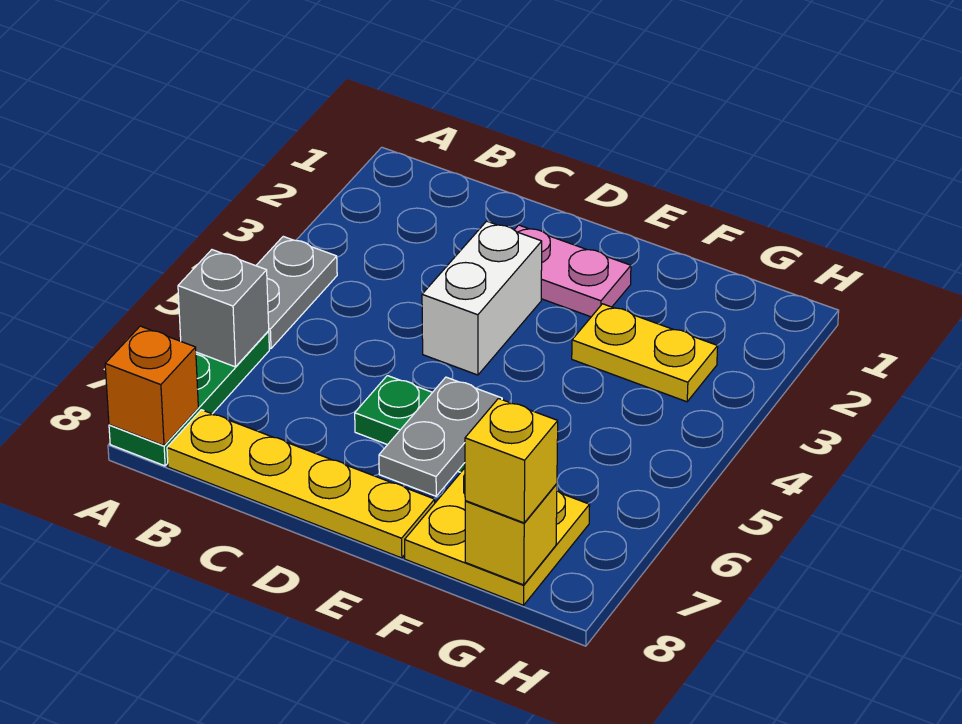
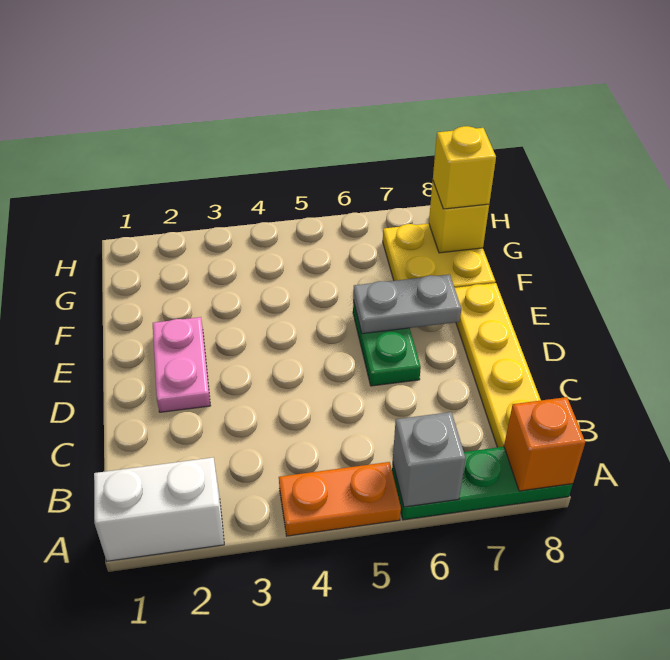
grey 1x2 plate [256,236,337,349] -> orange 1x2 plate [279,462,401,536]
white 1x2 brick [422,221,542,375] -> white 1x2 brick moved to [94,458,224,561]
yellow 1x2 plate [572,304,718,402] -> none

